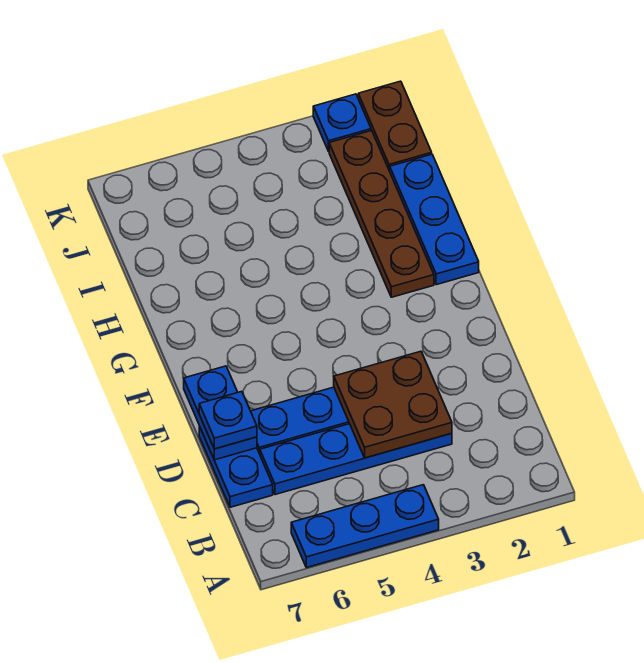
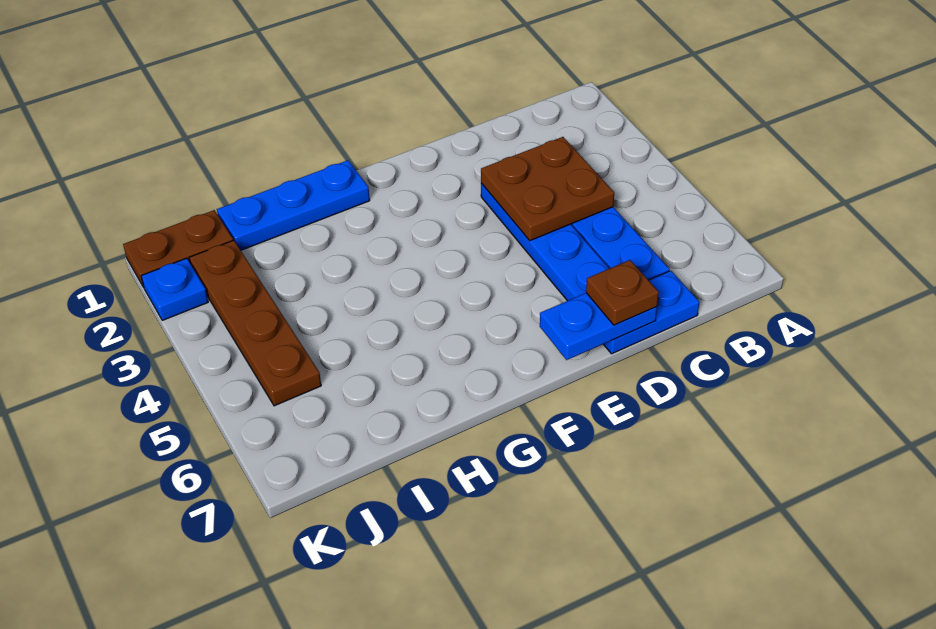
blue 1x3 plate [291,485,439,568] -> none
blue 1x1 plate [199,391,257,449] -> brown 1x1 plate [586,260,659,325]
brown 1x4 plate [329,131,434,297] -> brown 1x4 plate turned to [189,240,321,406]

